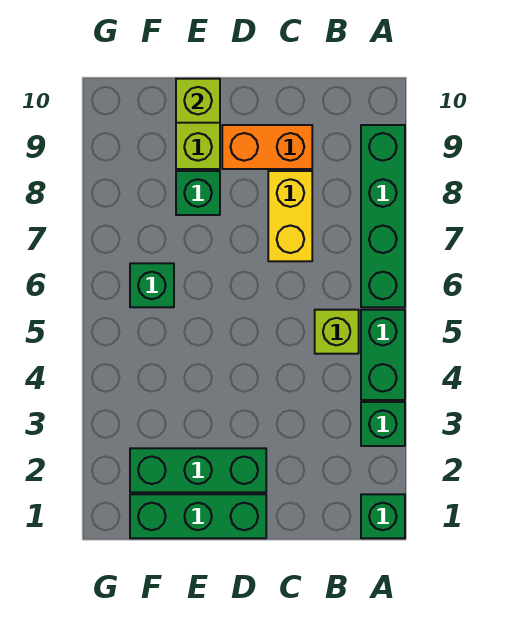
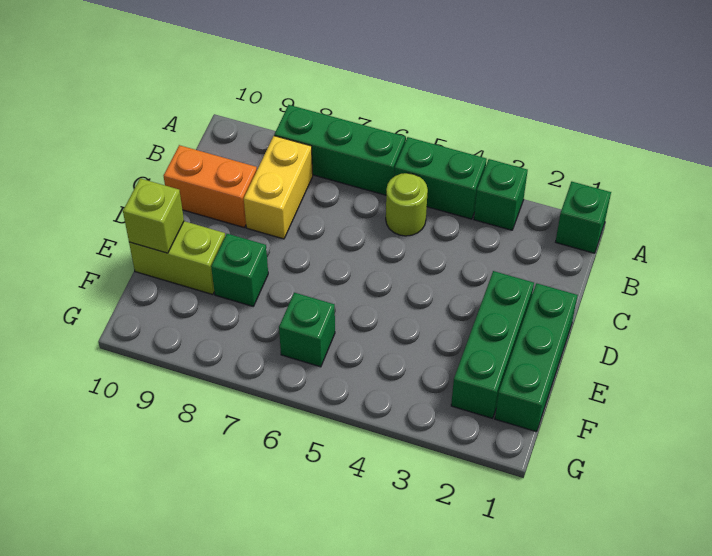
green 1x4 brick [361,125,405,307] -> green 1x3 brick [274,105,405,195]
lime 1x1 brick [315,310,359,354] -> lime 1x1 round brick [386,173,428,236]
yellow 1x2 brick [268,171,312,261] -> yellow 1x2 brick turned to [244,136,313,239]
orange 1x2 brick [222,125,312,169] -> orange 1x2 brick turned to [164,145,257,228]

